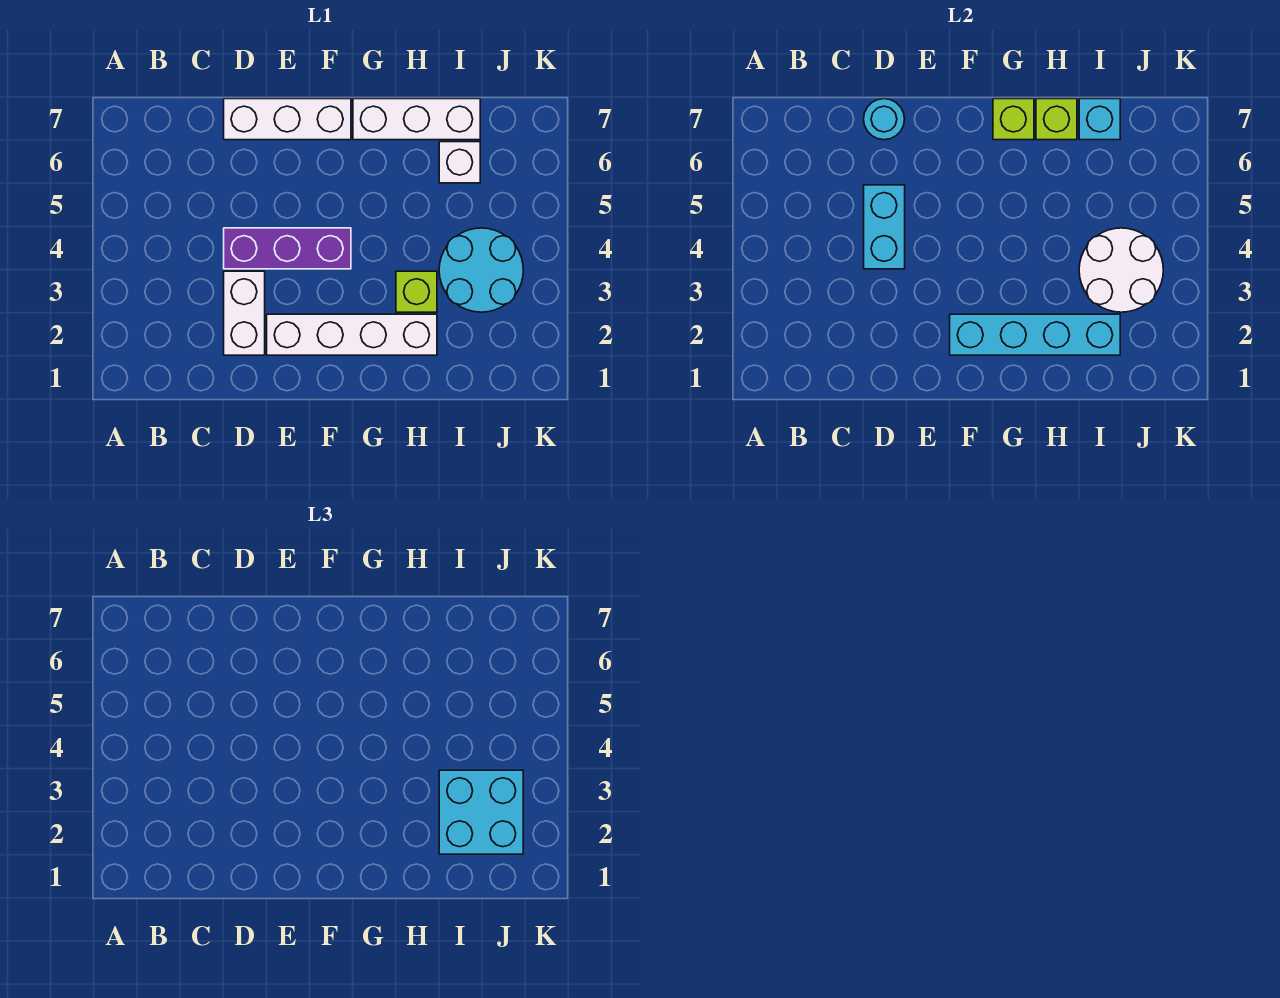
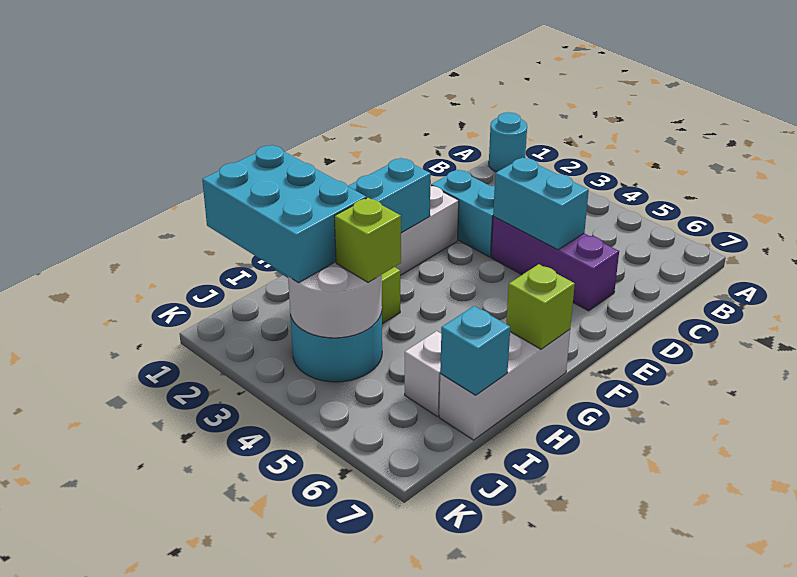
white 1x2 brick [224,271,265,355] -> cyan 1x2 brick [431,170,495,257]
purple 1x3 brick [224,228,351,269] -> purple 1x3 brick turned to [491,217,619,311]
white 1x3 brick [224,99,351,140] -> none
cyan 1x1 round brick [864,99,905,140] -> cyan 1x1 round brick moved to [489,112,527,172]
lime 1x1 brick [1036,99,1077,140] -> lime 1x1 brick moved to [334,198,401,283]
cyan 2x2 brick [439,770,523,854] -> cyan 2x3 brick [202,145,366,283]

